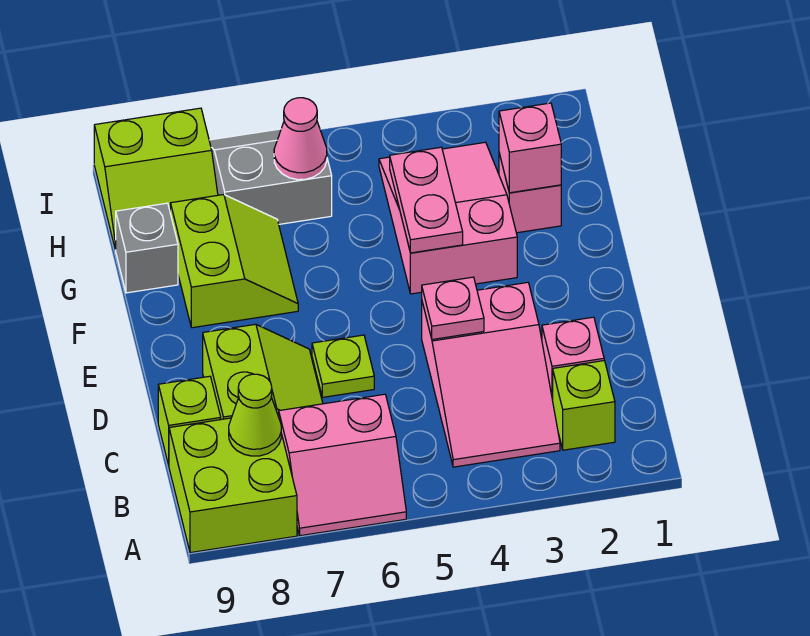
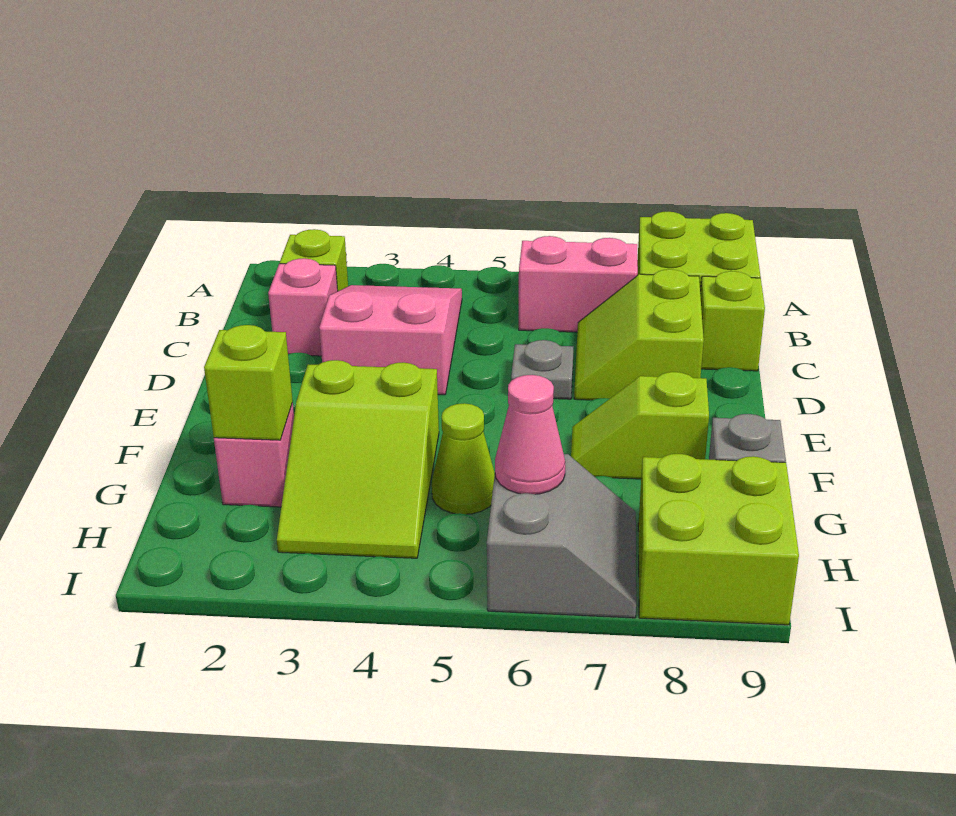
lime 1x1 cone [229,374,281,456] -> lime 1x1 cone moved to [432,403,495,514]
pink 1x1 plate [422,277,484,339] -> none
lime 1x1 plate [312,335,374,397] -> grey 1x1 plate [511,340,573,399]
pink 2x3 slope [379,142,517,294] -> lime 2x3 slope [277,360,439,558]
pink 1x2 plate [390,147,463,253] -> none
lime 2x2 slope [170,195,298,328] -> lime 1x2 slope [571,372,709,479]
pink 1x1 brick [499,103,561,193] -> lime 1x1 brick [204,325,293,440]
grey 2x2 slope [209,129,332,224] -> grey 2x2 slope turned to [487,454,636,618]
lime 2x2 slope [94,108,218,249] -> lime 2x2 brick [638,454,799,625]

